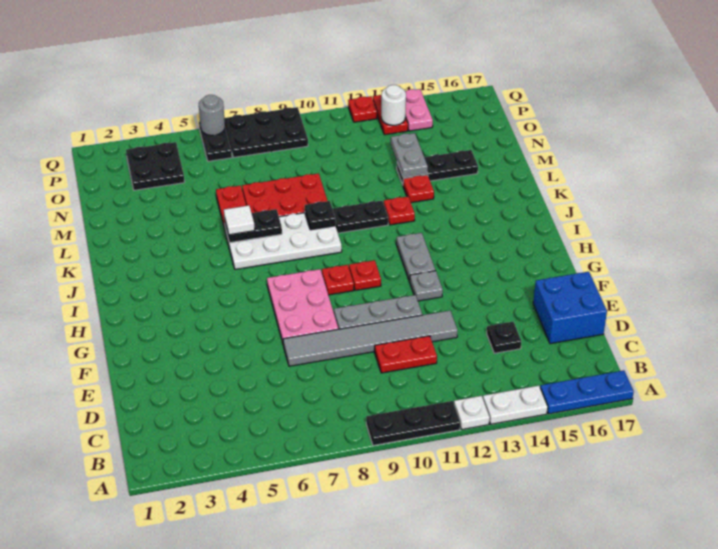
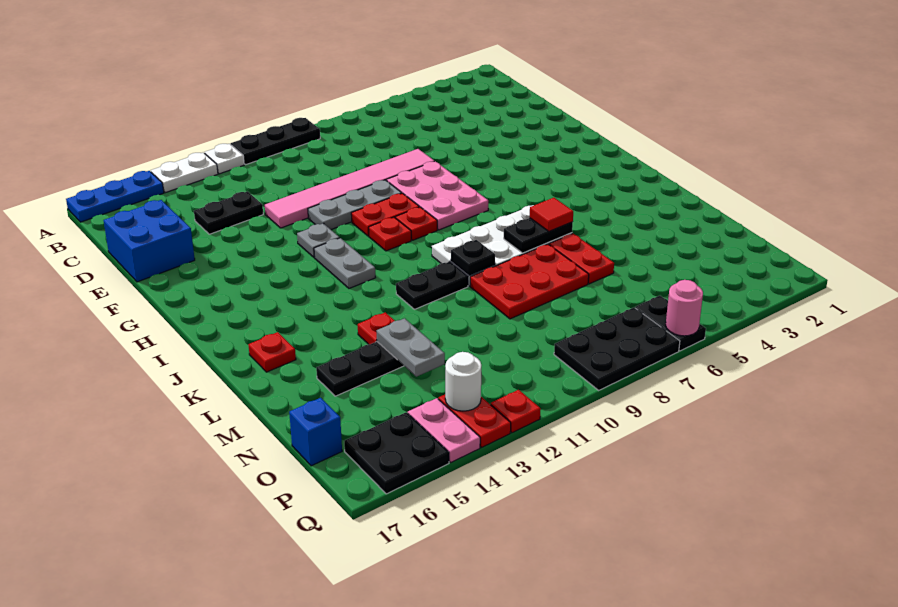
red 1x2 plate [375,336,437,373] -> red 1x2 plate moved to [351,193,419,236]
black 1x1 plate [487,322,521,353] -> black 1x2 plate [194,192,263,234]
grey 1x6 tile [283,311,458,366] -> pink 1x6 tile [265,149,434,228]
white 1x1 tile [224,206,255,235] -> red 1x1 tile [530,198,573,231]
red 1x1 plate [384,197,415,225] -> red 1x1 plate moved to [248,332,296,372]
black 2x2 plate [126,142,185,190] -> black 2x2 plate moved to [344,412,449,494]
none -> blue 1x1 brick [289,398,342,466]
grey 1x1 round brick [199,95,225,135] -> pink 1x1 round brick [666,280,703,336]

